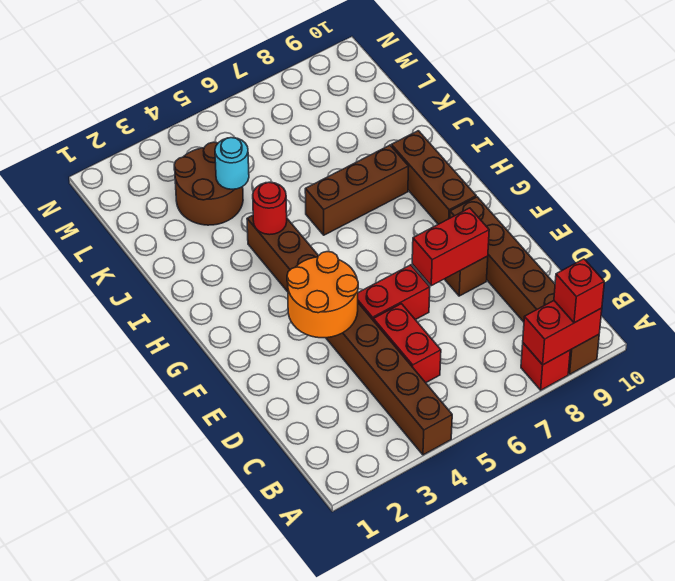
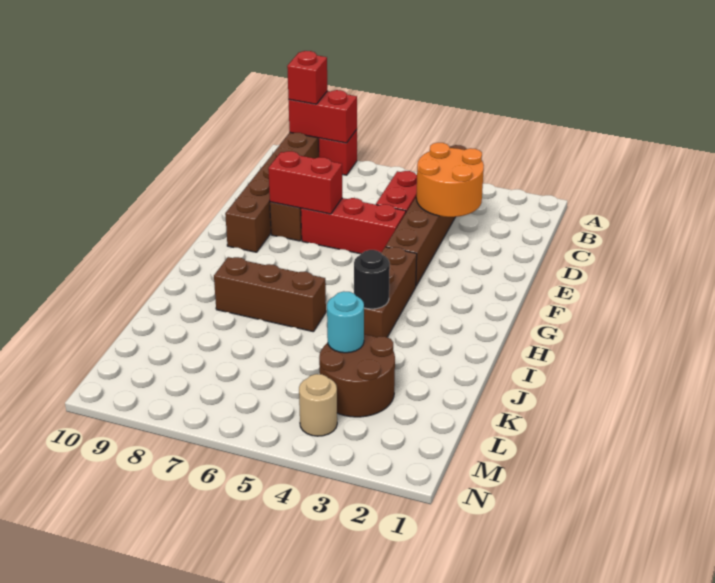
orange 2x2 round brick [287,252,358,338] -> orange 2x2 round brick moved to [416,143,484,217]
red 1x2 brick [358,265,430,320] -> red 1x3 brick [301,198,406,254]
brown 1x3 brick [391,131,476,224] -> none
red 1x1 round brick [253,182,287,235] -> black 1x1 round brick [354,250,390,309]
none -> tan 1x1 round brick [299,374,337,436]

